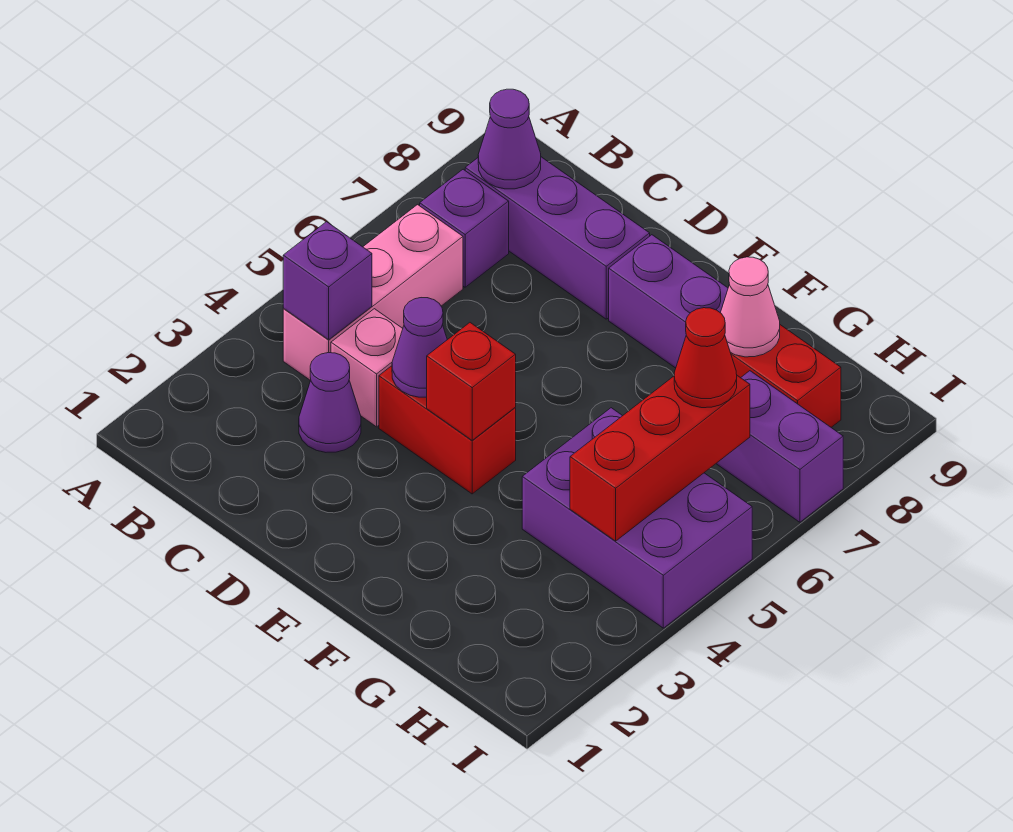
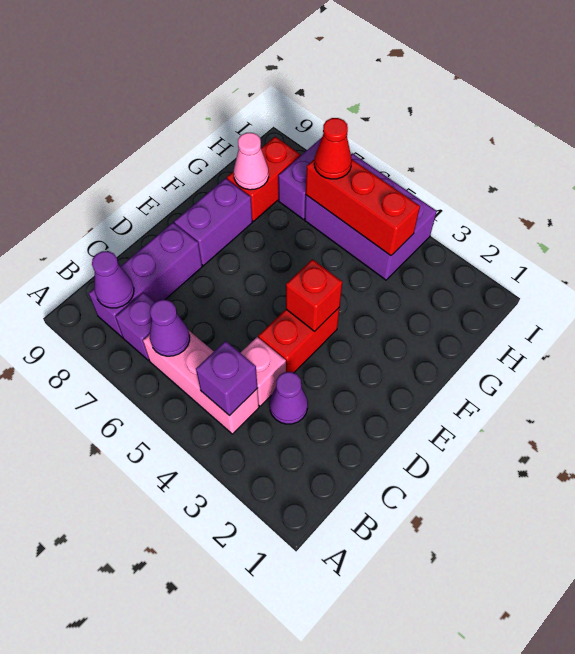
purple 1x1 cone [392,298,447,397] -> purple 1x1 cone moved to [150,300,190,356]
purple 2x3 brick [522,408,752,628] -> purple 2x3 brick turned to [305,153,437,280]

